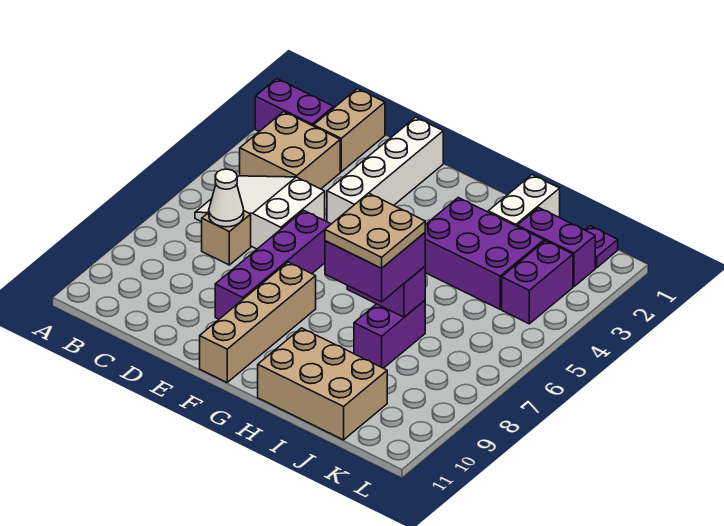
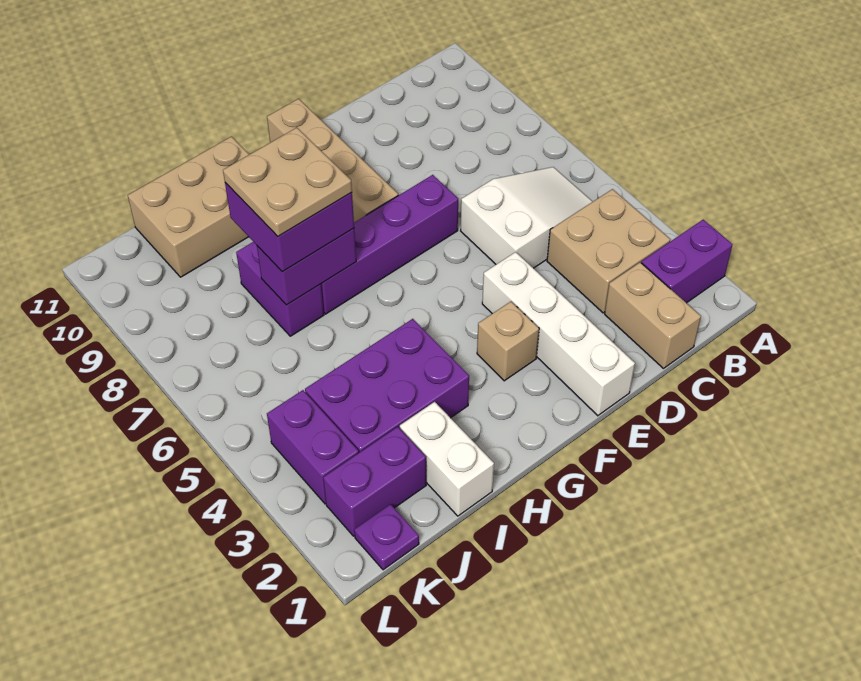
tan 1x1 brick [202,211,251,265] -> tan 1x1 brick moved to [477,302,539,381]
white 1x1 cone [209,169,244,227] -> none
purple 1x4 brick [215,210,331,319] -> purple 1x4 brick turned to [321,175,458,314]

